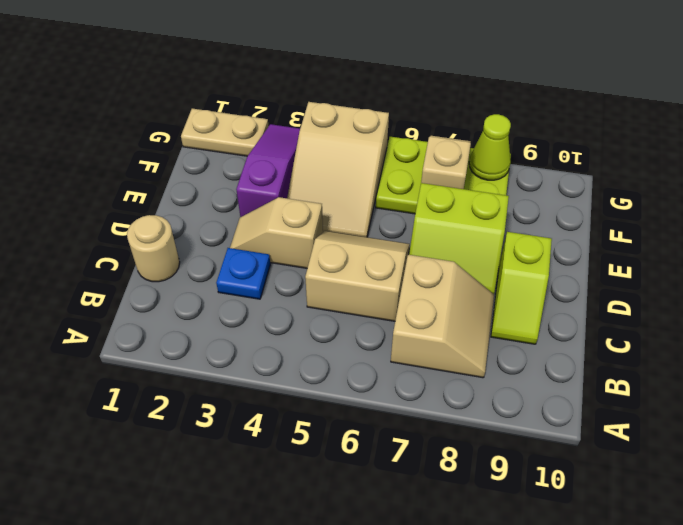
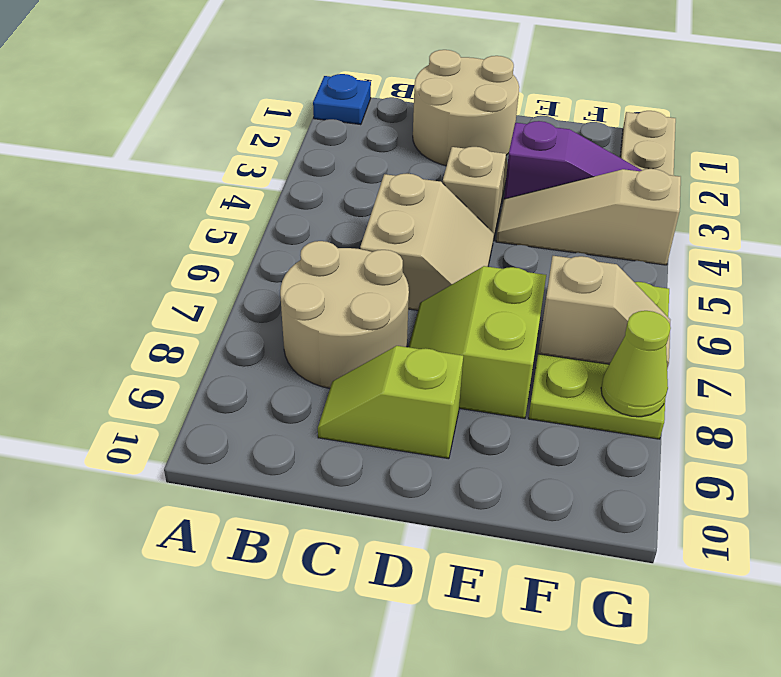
tan 2x2 slope [391,255,494,378] -> tan 2x2 round brick [280,241,409,388]
tan 1x1 round brick [127,215,180,282] -> tan 2x2 round brick [413,50,519,166]
blue 1x1 plate [216,248,270,299] -> blue 1x1 plate moved to [313,74,371,125]
tan 2x3 slope [287,102,389,237] -> tan 1x3 slope [496,169,681,265]

